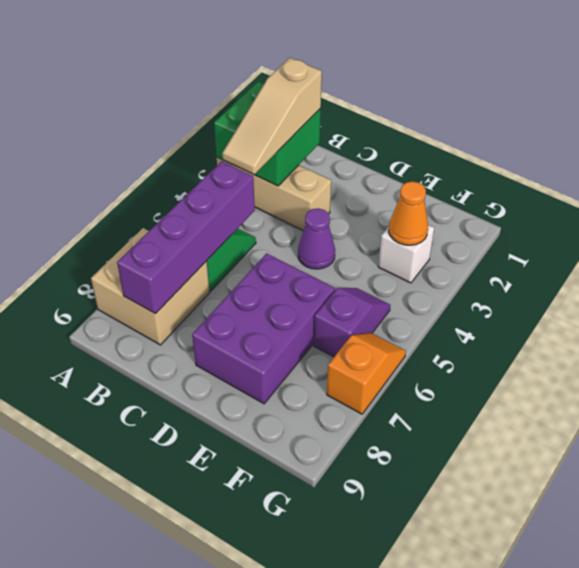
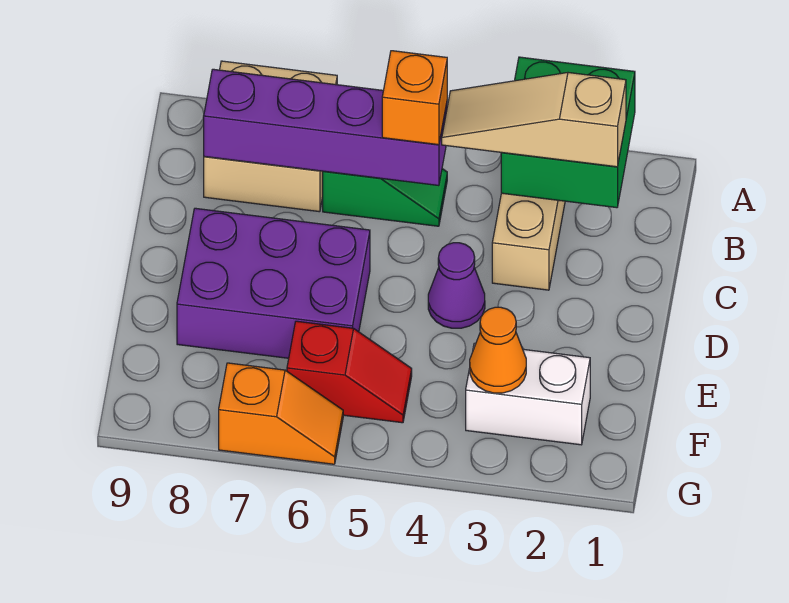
none -> orange 1x1 brick [382,51,447,145]
white 1x1 brick [378,225,434,283] -> white 1x2 brick [466,343,590,445]
purple 1x2 slope [314,288,390,357] -> red 1x2 slope [287,321,412,423]

